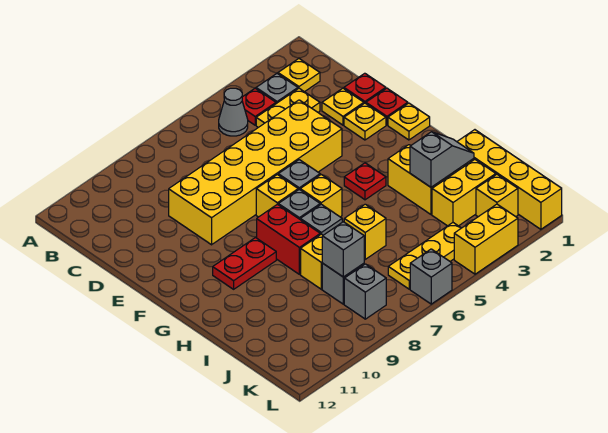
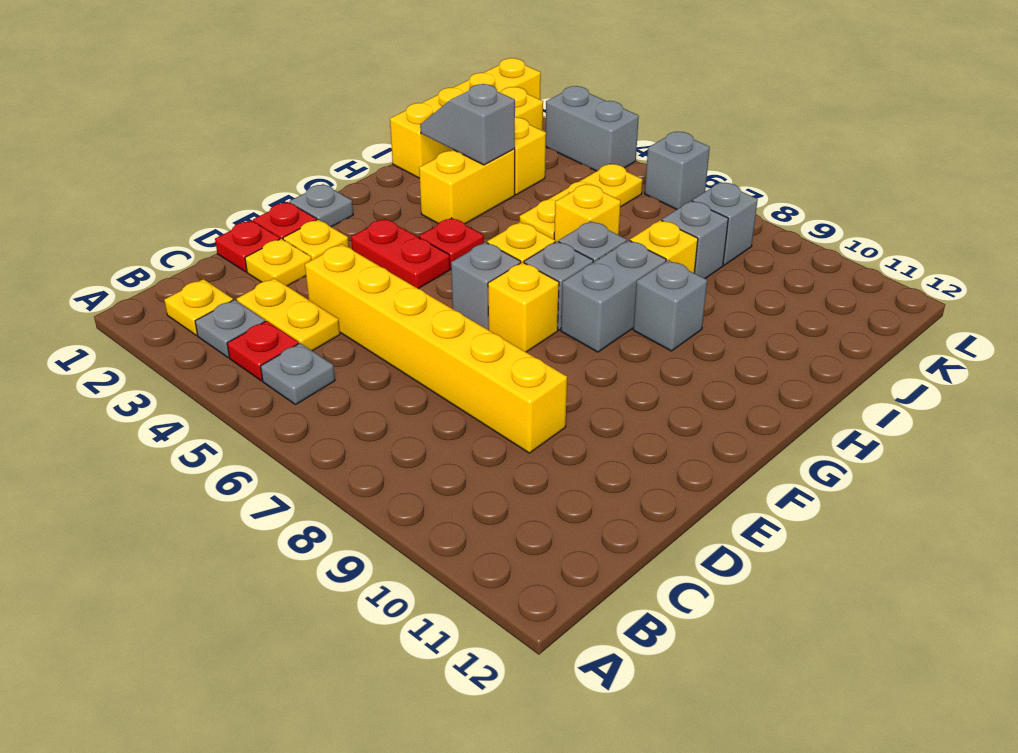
grey 1x1 cone [219,88,248,136] -> grey 1x1 plate [261,343,335,405]
yellow 2x6 brick [169,100,342,245] -> yellow 1x6 brick [305,244,567,453]
yellow 1x1 plate [388,103,430,140] -> grey 1x1 plate [290,184,353,227]
red 1x2 brick [257,204,320,274] -> grey 1x2 brick [561,240,666,352]
red 1x2 plate [213,238,276,289] -> red 1x2 plate moved to [351,219,450,289]
grey 1x1 brick [322,222,364,277] -> grey 1x1 brick moved to [633,260,707,351]
yellow 1x3 plate [388,223,461,289] -> yellow 1x3 plate turned to [520,164,643,239]
yellow 1x2 brick [454,204,518,274] -> grey 1x2 brick [546,86,639,171]

